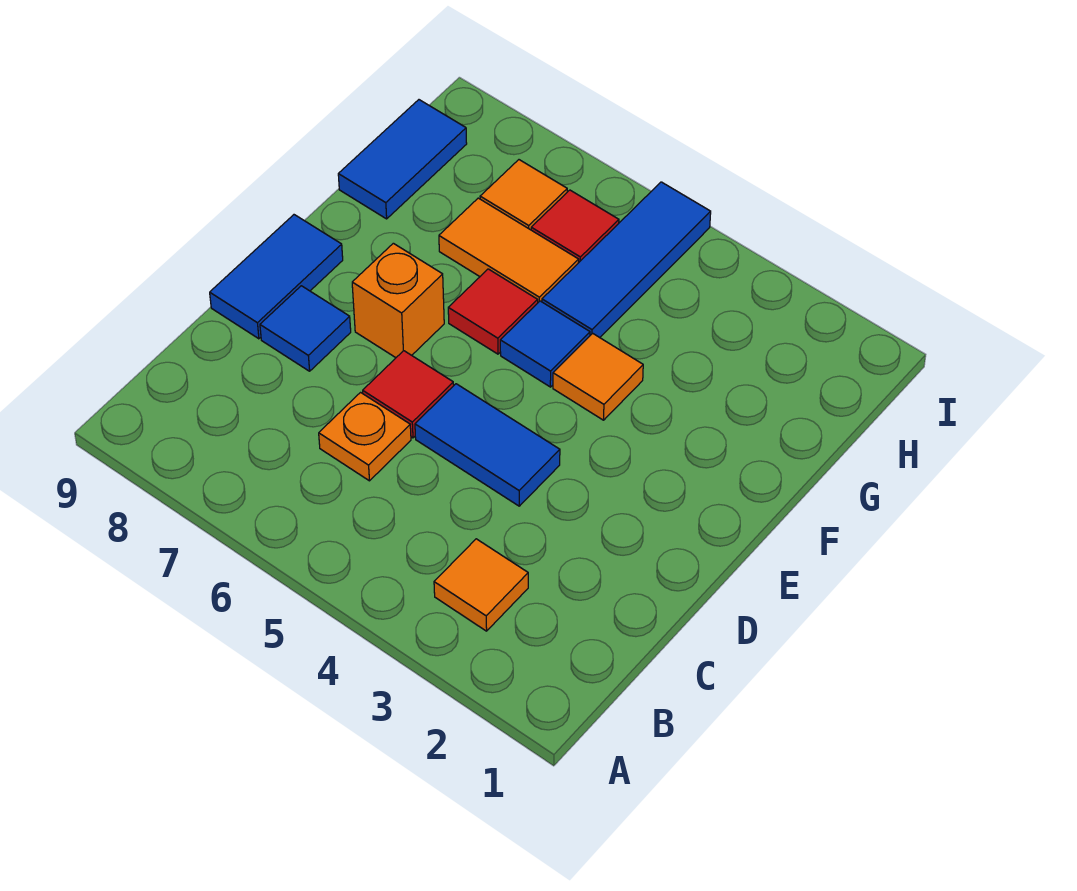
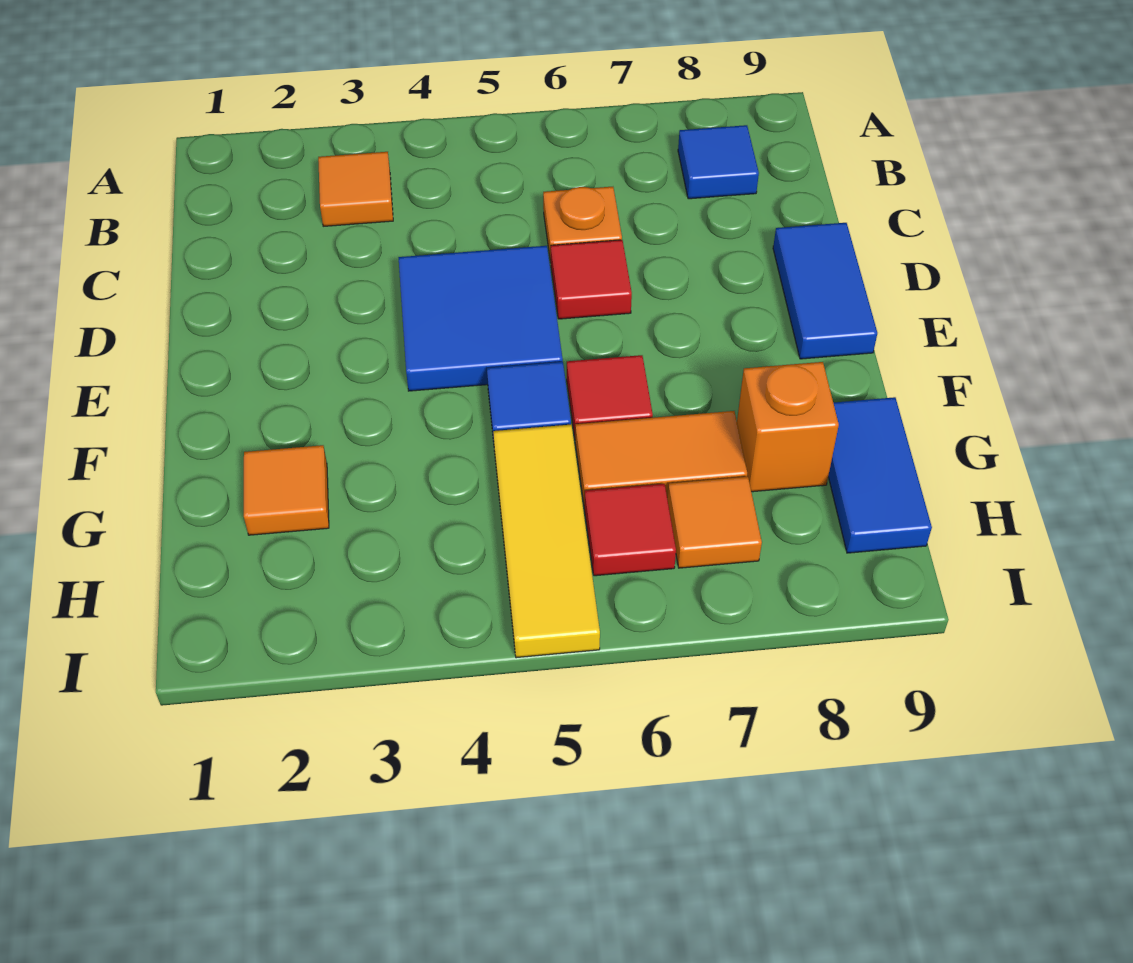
blue 1x2 tile [415,384,560,506] -> blue 2x2 tile [398,246,563,391]
blue 1x1 tile [260,286,351,371] -> blue 1x1 tile moved to [678,125,759,199]
orange 1x1 brick [352,243,444,358] -> orange 1x1 brick moved to [737,362,839,492]
orange 1x1 tile [553,333,643,420] -> orange 1x1 tile moved to [244,445,329,535]
blue 1x3 tile [542,182,711,338] -> yellow 1x3 tile [493,425,600,658]

